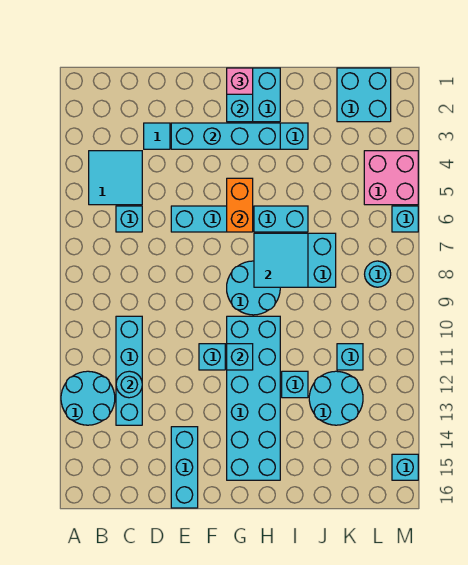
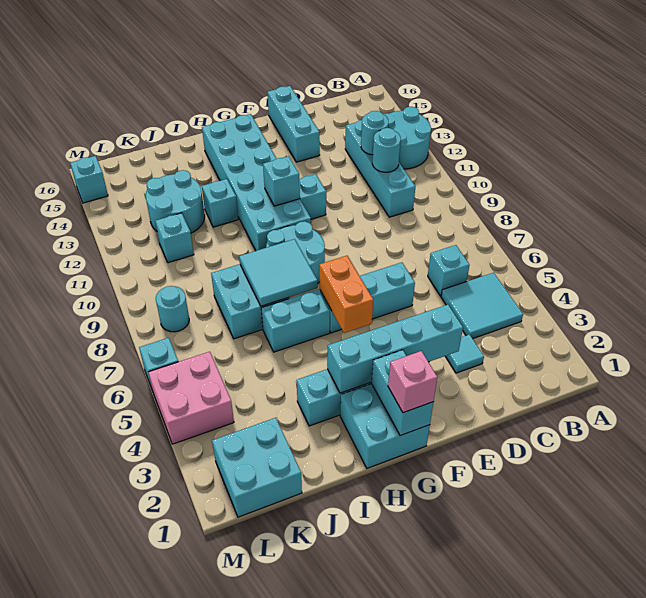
none -> cyan 1x1 round brick [372,128,401,172]

